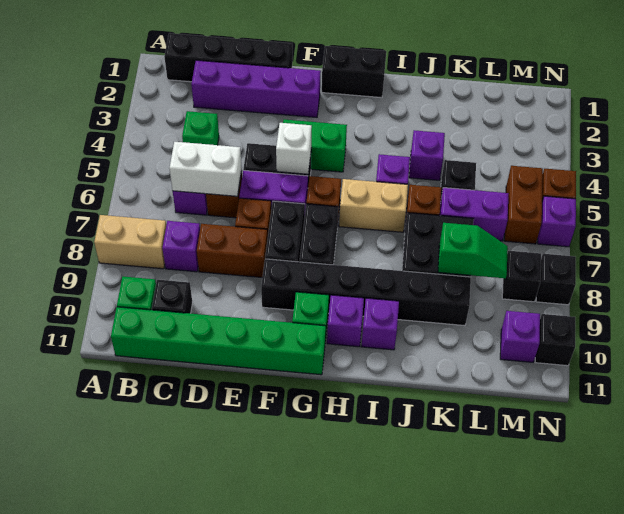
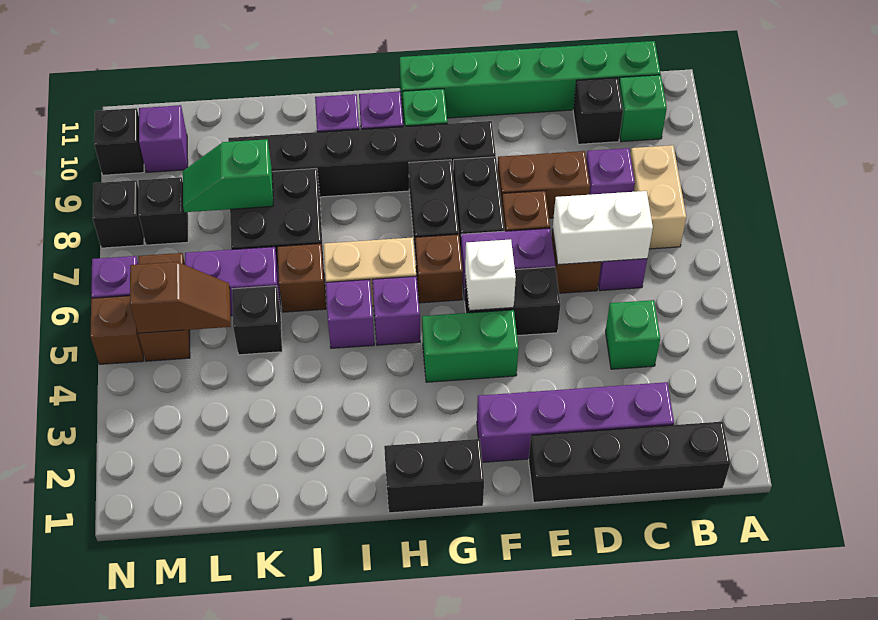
tan 1x2 brick [94,215,166,269] -> tan 1x2 brick turned to [630,145,686,249]
purple 1x1 brick [409,130,445,180] -> purple 1x1 brick moved to [372,276,420,345]
none -> brown 1x2 slope [130,262,231,333]

